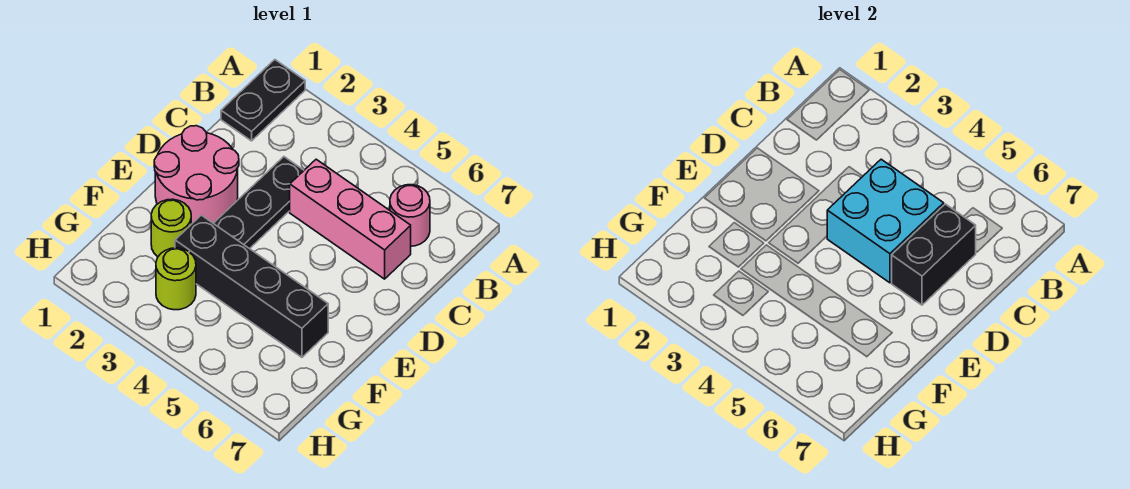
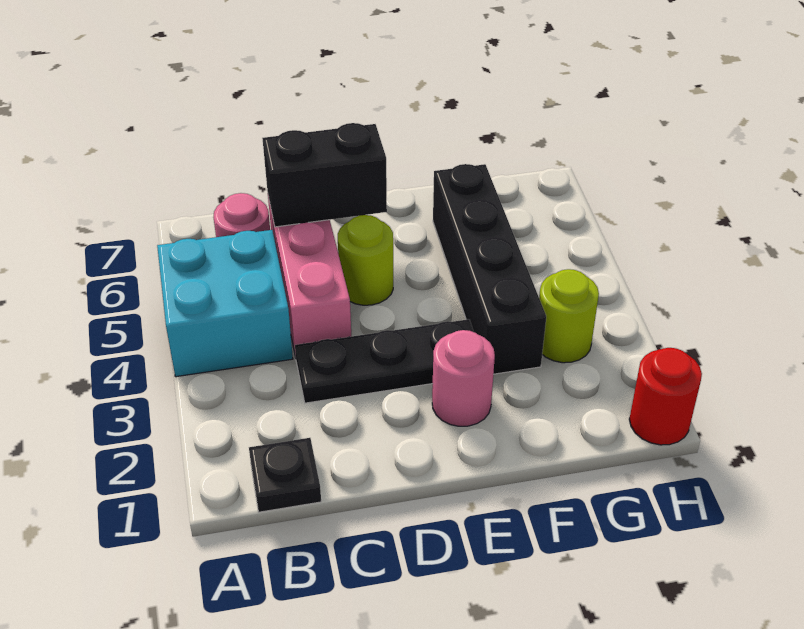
black 1x2 plate [221,60,305,141] -> black 1x1 plate [249,438,321,512]
cyan 2x2 brick [827,159,944,283] -> cyan 2x2 brick moved to [157,230,293,377]
pink 2x2 round brick [154,126,239,224] -> pink 1x1 round brick [432,330,495,426]
lime 1x1 round brick [151,199,191,257] -> lime 1x1 round brick moved to [338,215,393,305]
none -> red 1x1 round brick [629,348,702,445]

